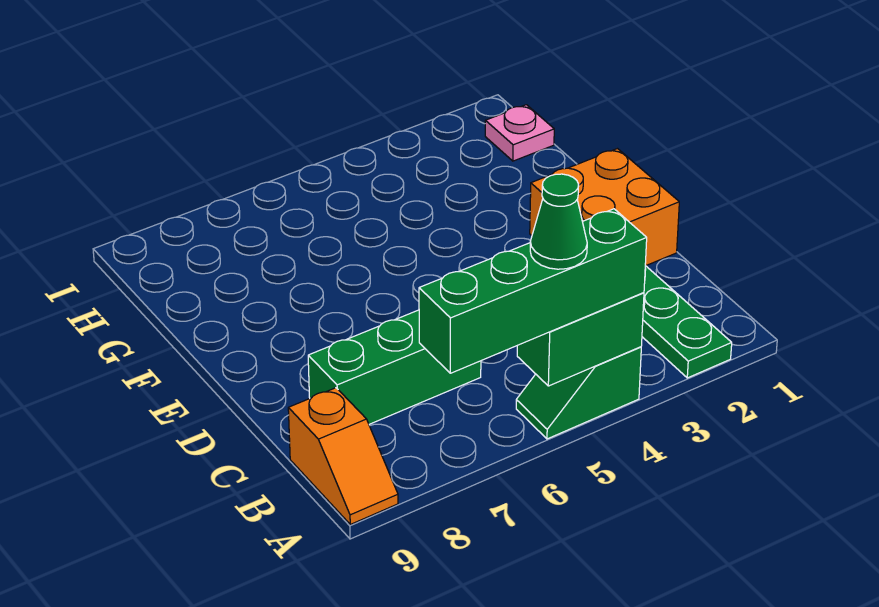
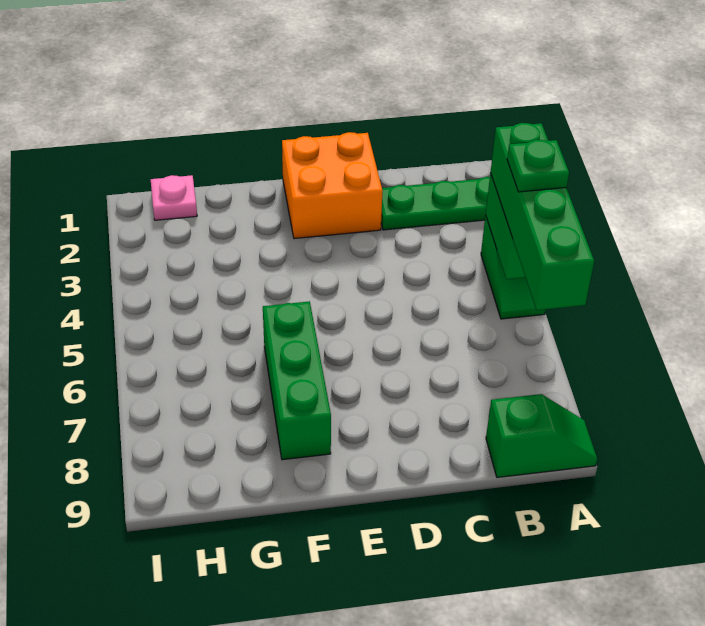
green 1x1 cone [530,174,587,269] -> green 1x1 plate [507,140,569,192]
orange 1x2 slope [288,388,398,524] -> green 1x2 slope [486,394,597,478]
green 1x3 brick [308,310,481,424] -> green 1x3 brick moved to [263,301,331,460]

